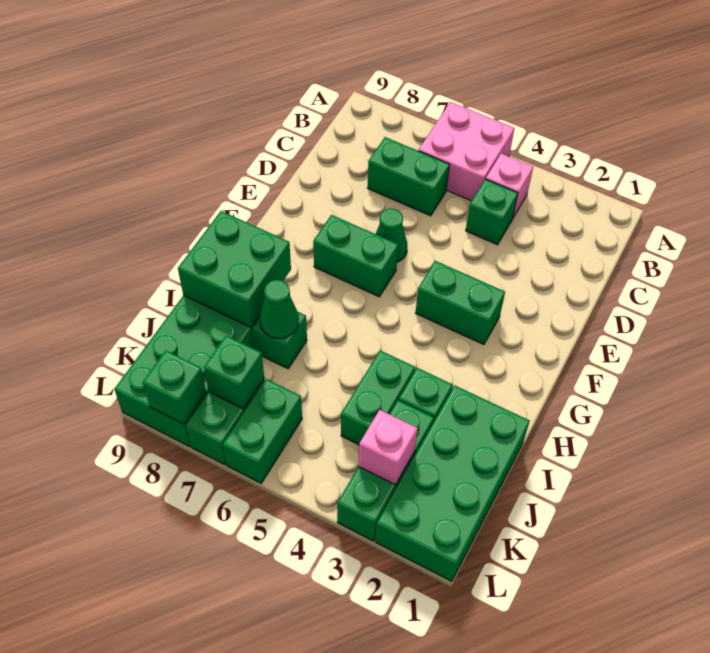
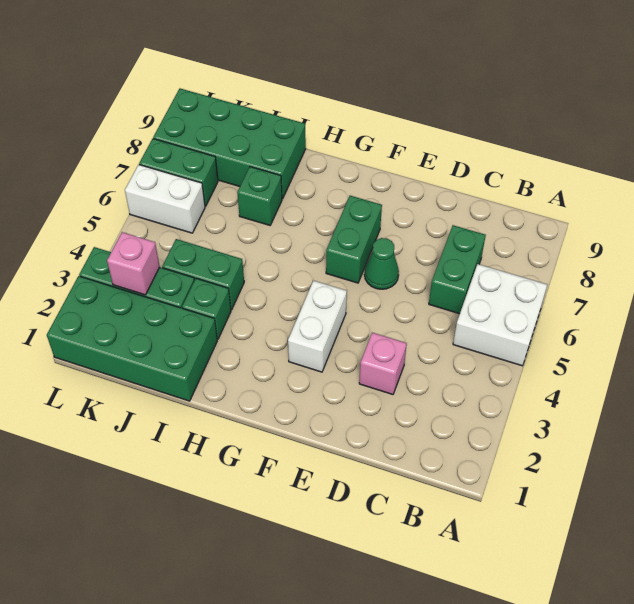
pink 2x2 brick [419,102,514,201] -> white 2x2 brick [453,264,547,366]
pink 1x1 brick [486,154,533,218] -> pink 1x1 brick moved to [359,333,407,394]
green 1x1 brick [466,179,518,245] -> none
green 1x2 brick [416,261,505,345] -> white 1x2 brick [288,281,347,372]
green 2x2 brick [178,211,291,327] -> none
green 1x1 cone [260,280,299,338] -> none
green 1x2 brick [223,379,302,483] -> white 1x2 brick [125,165,205,233]
green 1x1 brick [204,336,264,409] -> none
green 1x1 brick [143,351,206,424] -> none

